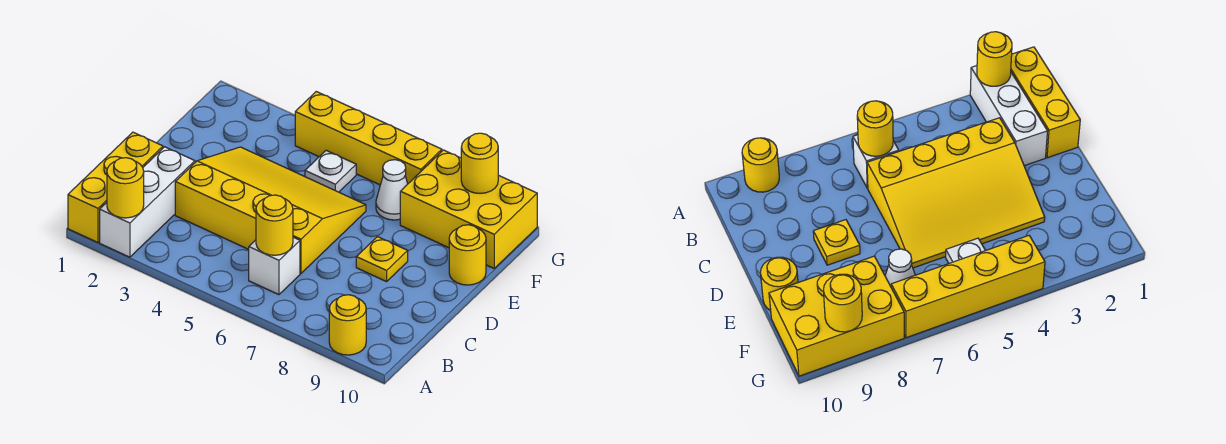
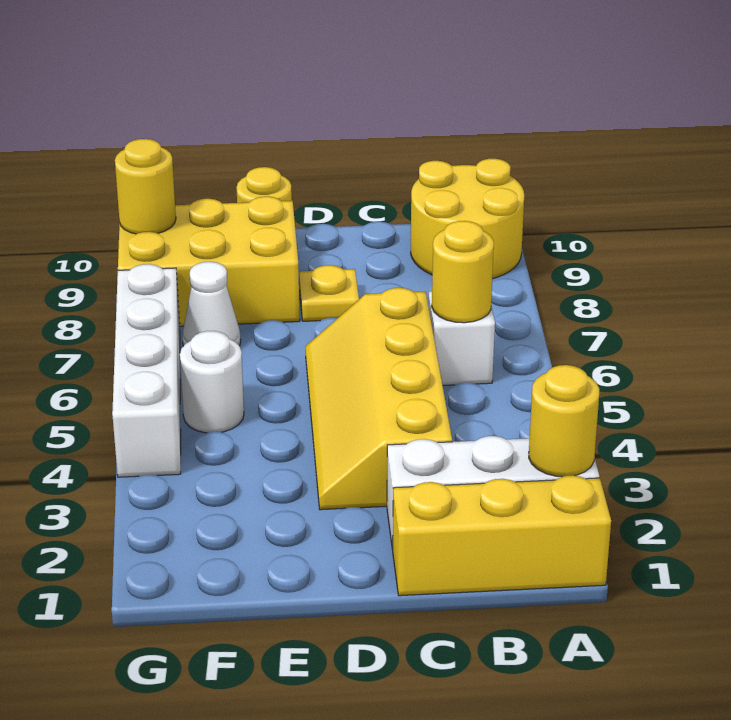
yellow 1x1 round brick [329,295,366,355] -> yellow 2x2 round brick [411,159,524,279]
yellow 3x4 slope [175,147,366,273] -> yellow 2x4 slope [306,288,452,510]
white 1x1 plate [305,150,356,192] -> white 1x1 round brick [180,331,244,433]
yellow 2x3 brick [400,150,537,268] -> yellow 2x3 brick turned to [118,196,300,327]
yellow 1x4 brick [295,92,442,185] -> white 1x4 brick [112,264,181,477]

